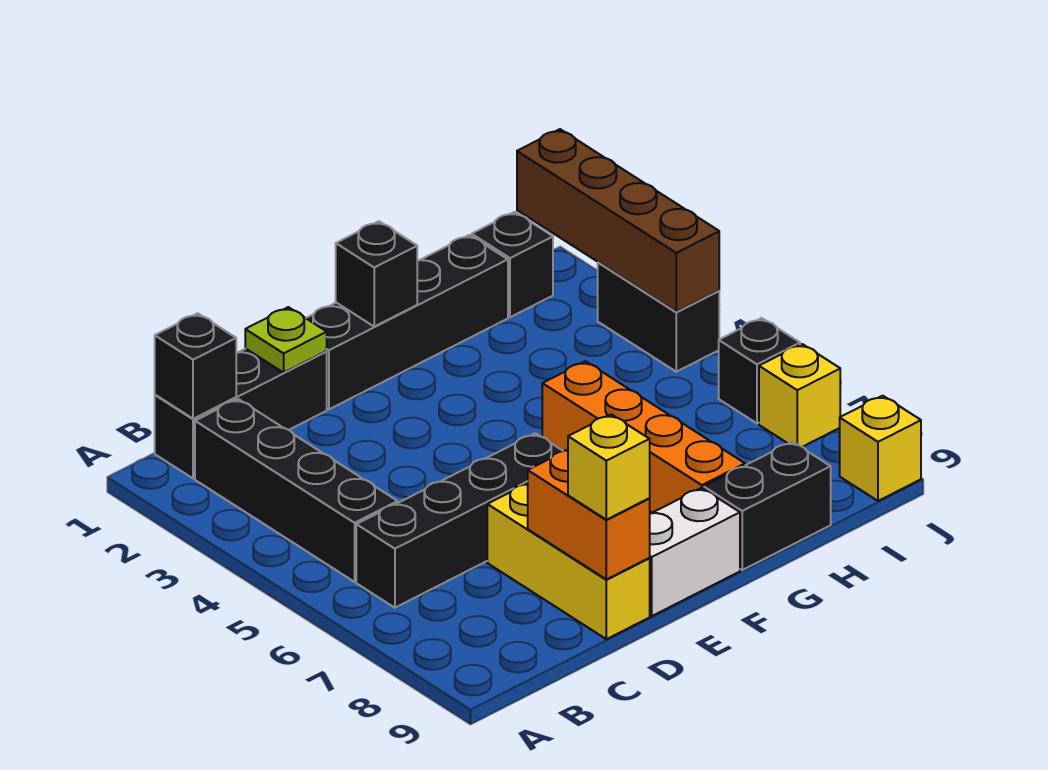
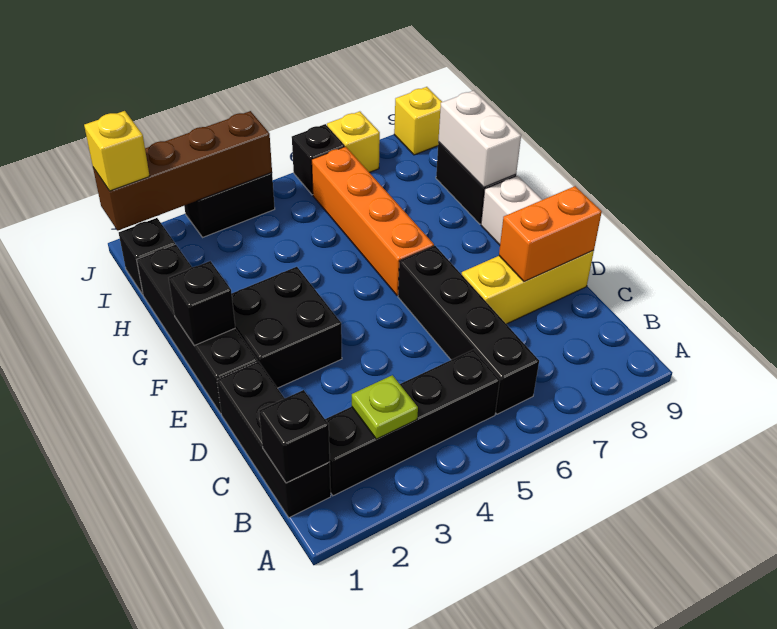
lime 1x1 plate [245,307,327,373] -> lime 1x1 plate moved to [352,375,418,439]
yellow 1x1 brick [568,414,650,520] -> yellow 1x1 brick moved to [84,111,149,191]
none -> black 2x2 brick [232,267,342,388]
orange 1x4 brick [542,361,745,513] -> orange 1x4 brick turned to [312,147,434,296]
none -> white 1x2 brick [438,91,521,187]

